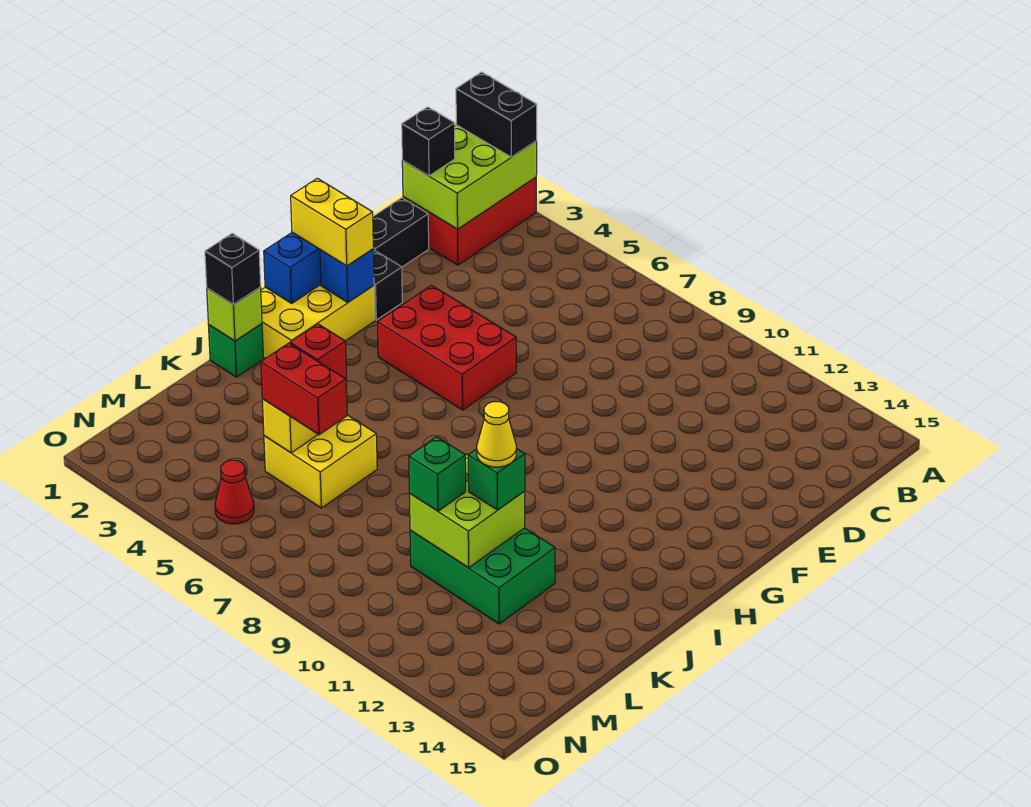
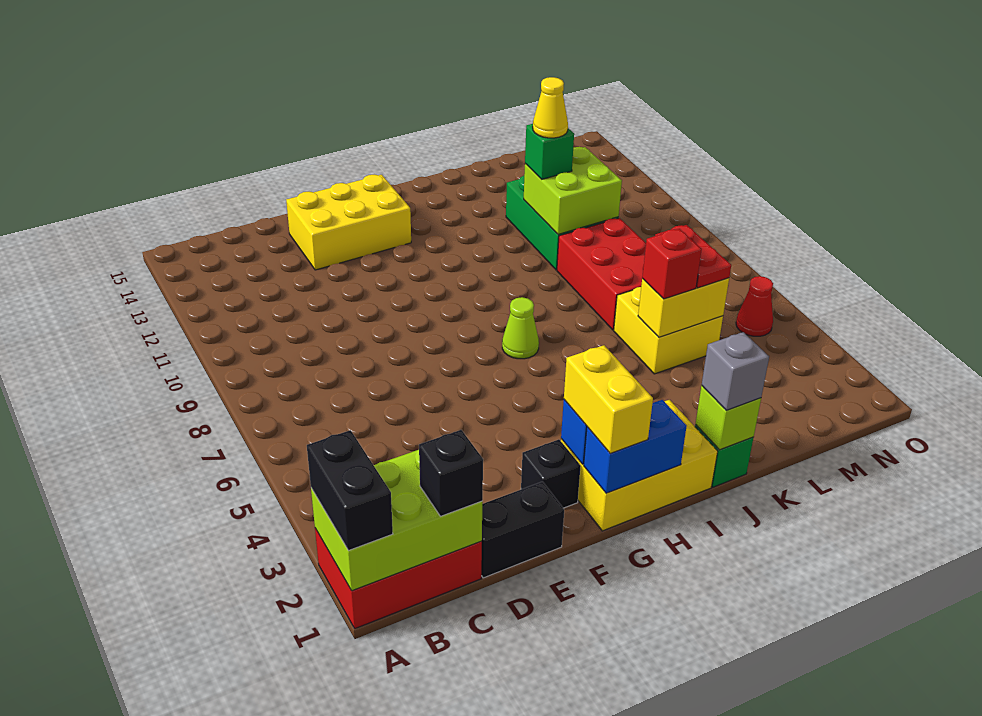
none -> yellow 2x3 brick [286,175,411,270]
red 2x3 brick [378,285,516,410] -> red 2x3 brick moved to [557,218,646,330]
none -> lime 1x1 cone [502,297,539,359]
black 1x1 brick [205,233,261,305] -> grey 1x1 brick [702,332,769,410]
red 1x2 brick [261,343,347,435] -> red 1x2 plate [655,225,731,288]
green 1x1 brick [409,437,466,511] -> none

